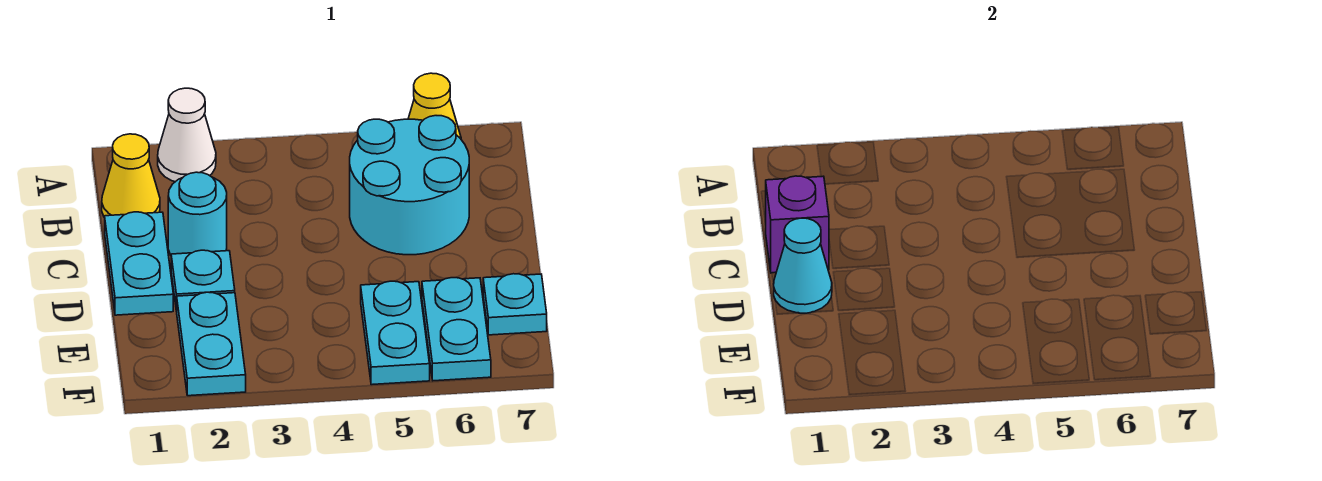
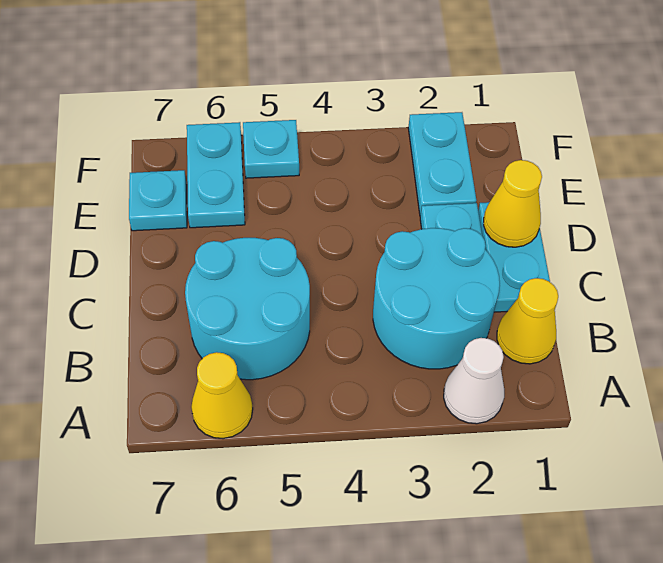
purple 1x1 brick [765,176,829,273] -> none
cyan 1x1 round brick [168,172,227,255] -> cyan 2x2 round brick [373,228,500,369]
cyan 1x1 cone [773,218,832,313] -> yellow 1x1 cone [484,160,542,247]
cyan 1x2 plate [361,281,430,385] -> cyan 1x1 plate [243,120,299,178]

